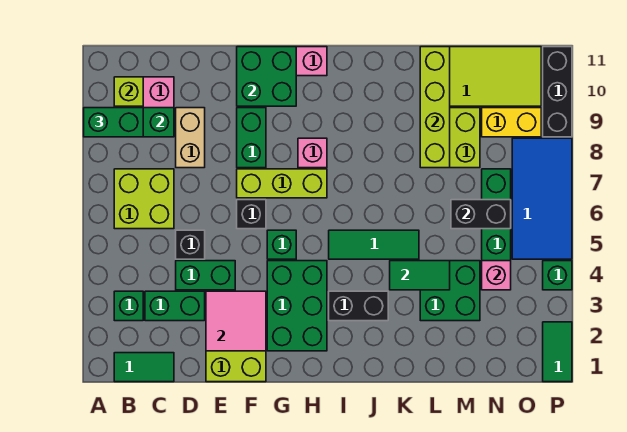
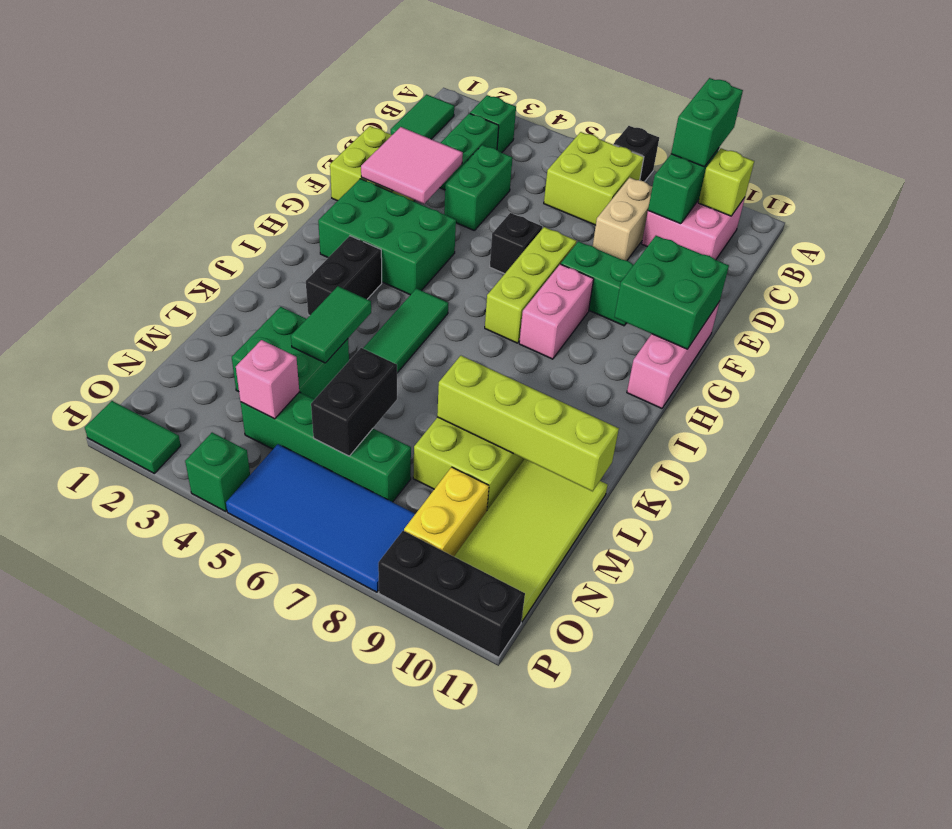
black 1x1 brick [176,230,205,259] -> black 1x1 brick moved to [613,126,659,182]
tan 1x2 brick [176,108,205,168] -> tan 1x2 brick turned to [593,177,652,261]
green 1x1 brick [267,230,296,259] -> none
pink 1x1 brick [298,138,327,168] -> pink 1x2 brick [519,264,594,359]

